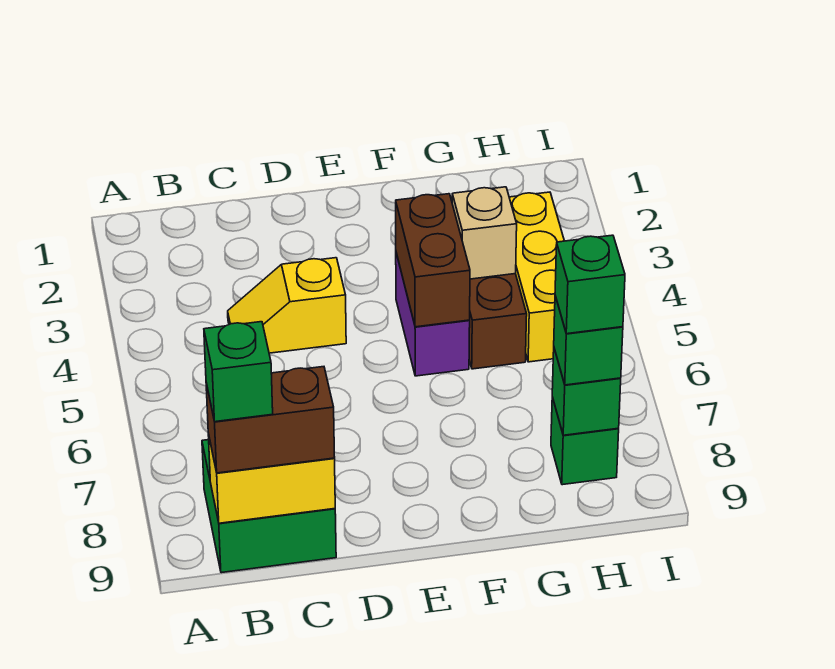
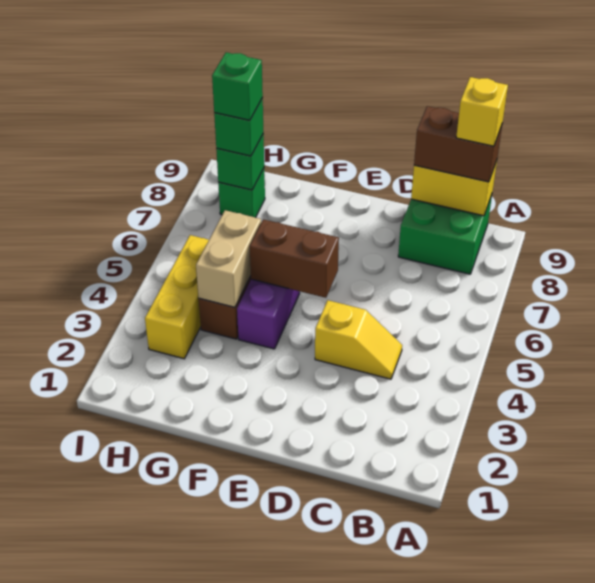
green 1x1 brick [204,322,273,422] -> yellow 1x1 brick [456,77,508,146]
brown 1x2 brick [396,194,470,327] -> brown 1x2 brick turned to [250,219,339,298]
tan 1x1 brick [452,187,517,279] -> tan 1x2 brick [196,210,261,307]

